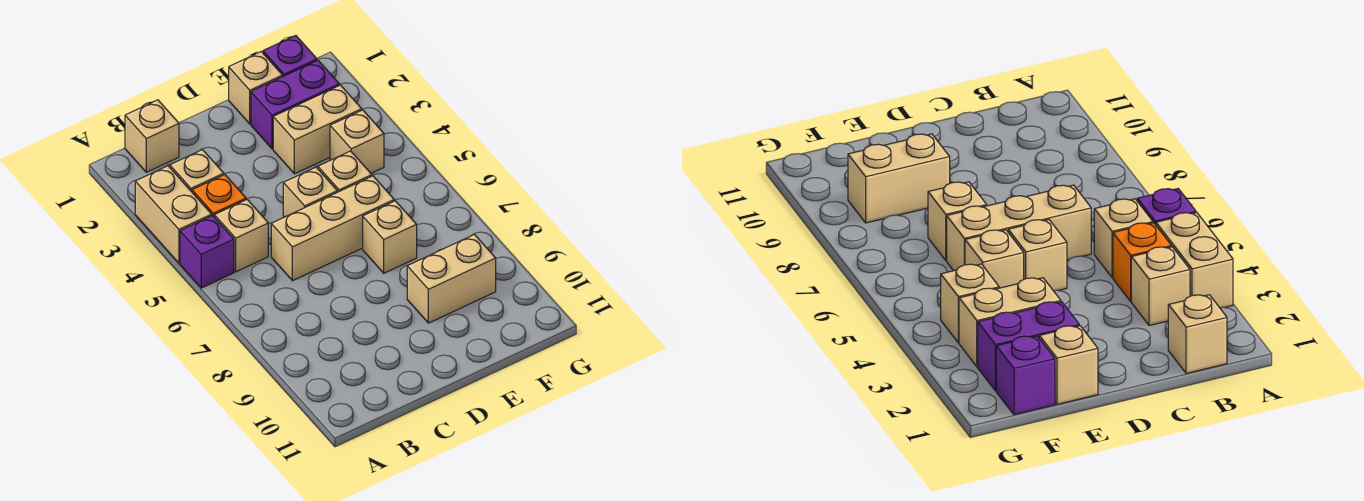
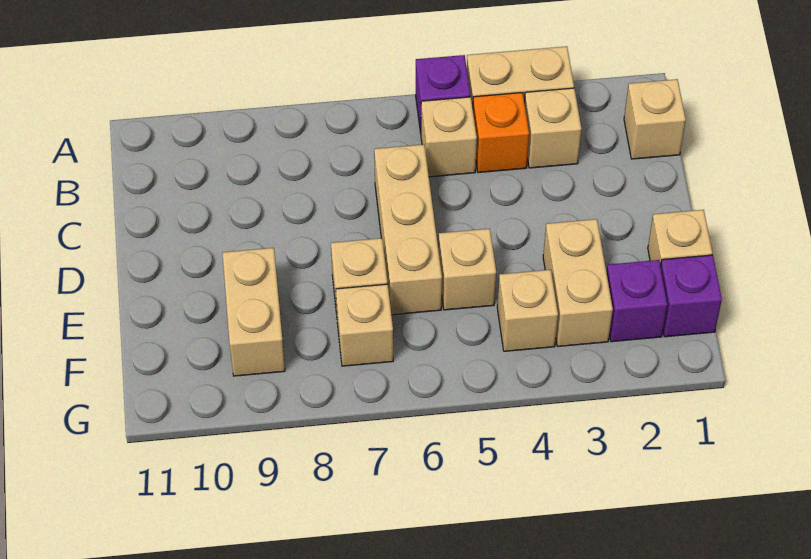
tan 1x1 brick [283,167,337,217] -> tan 1x1 brick moved to [336,284,393,366]
purple 1x2 brick [251,60,339,149] -> purple 1x1 brick [607,260,667,342]

